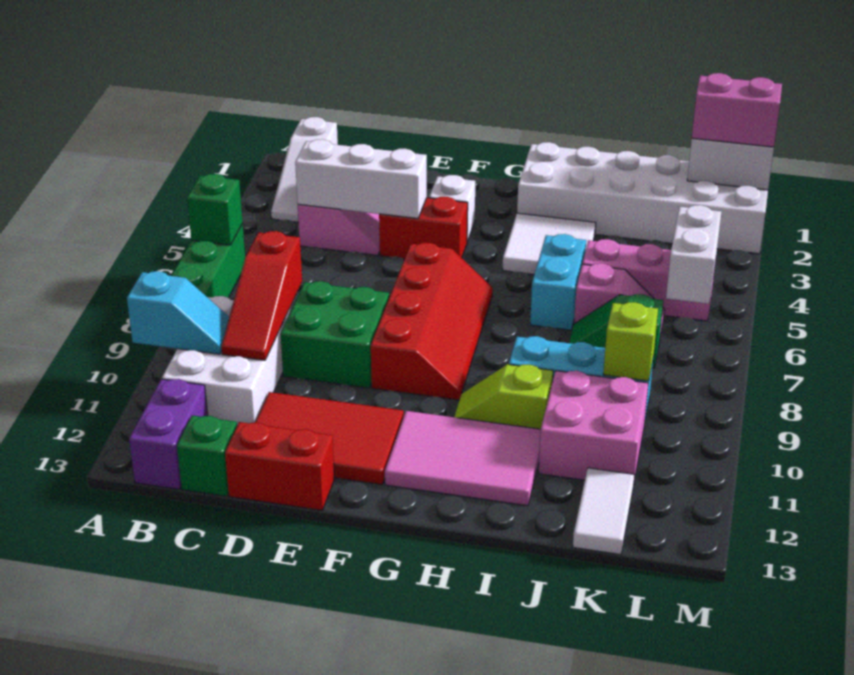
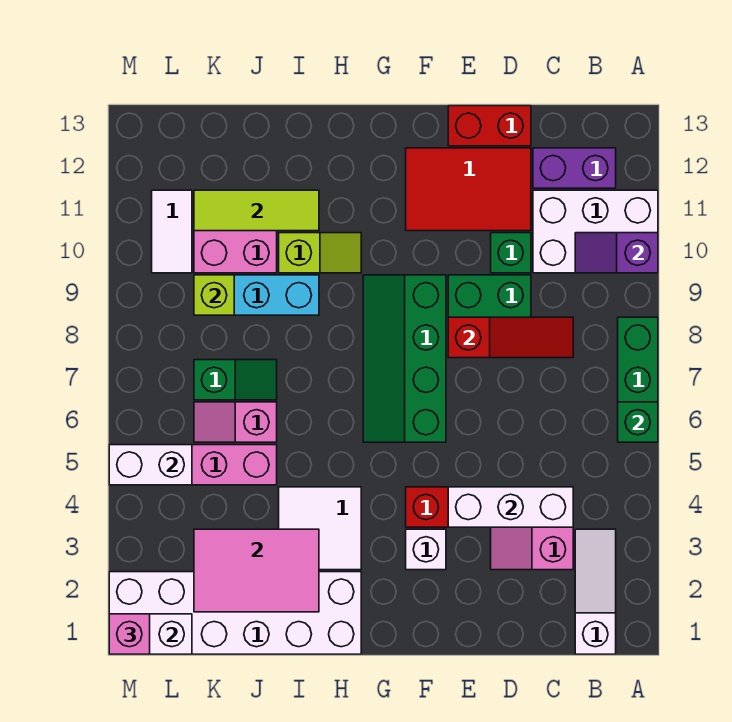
cyan 1x2 slope [127,271,229,354] -> purple 1x2 slope [575,233,658,273]
white 2x3 brick [162,296,290,425] -> white 2x3 brick turned to [533,190,658,273]
purple 1x2 brick [129,379,208,489] -> purple 1x2 brick turned to [533,148,616,188]
red 1x3 slope [221,231,302,360] -> red 1x3 slope turned to [448,317,573,358]
green 1x1 brick [177,415,237,496] -> green 1x1 brick moved to [491,233,531,273]
red 2x4 slope [371,243,493,400] -> green 2x4 slope [363,275,446,442]
pink 2x3 tile [385,411,541,506] -> pink 2x3 tile moved to [194,529,319,612]
cyan 1x2 brick [530,234,586,330] -> none
none -> lime 1x3 tile [194,190,319,231]
white 1x2 tile [573,468,634,555] -> white 1x2 tile moved to [152,190,192,273]
pink 1x2 brick [692,73,782,147] -> pink 1x1 brick [109,614,150,654]
white 1x2 brick [666,205,721,304] -> white 1x2 brick turned to [109,445,192,485]

